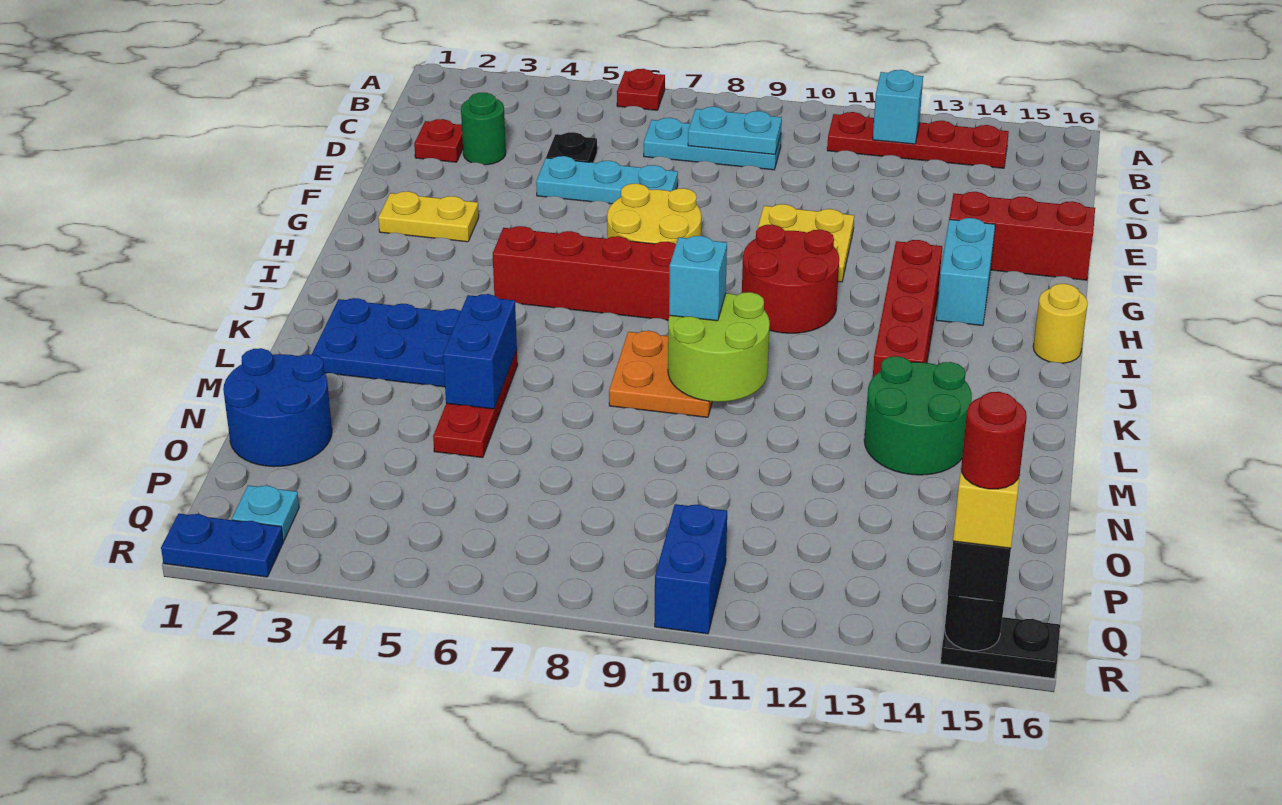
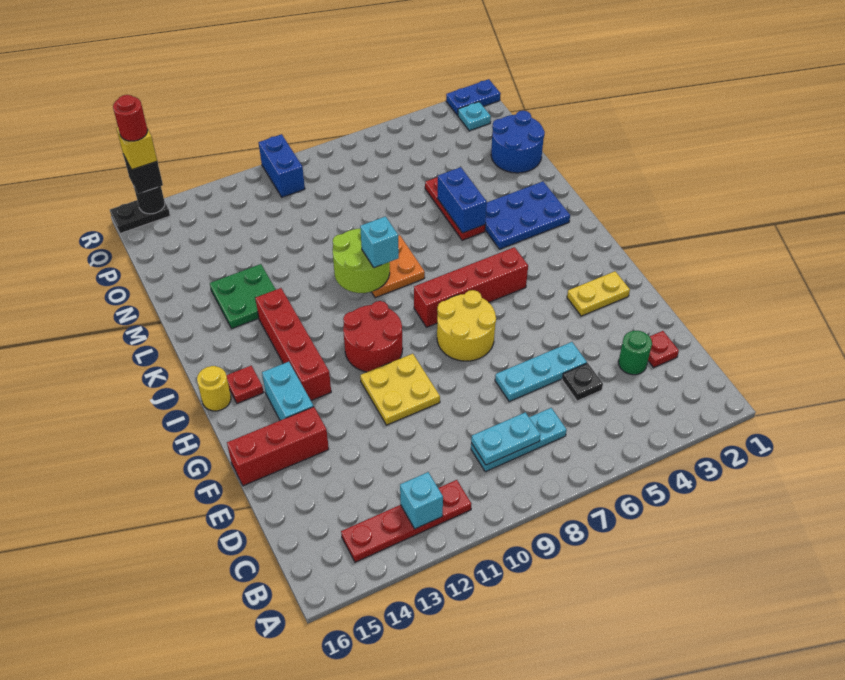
red 1x1 plate [617,69,665,110] -> red 1x1 plate moved to [226,366,264,403]
green 2x2 round brick [864,356,972,475] -> green 2x2 plate [210,264,276,329]

